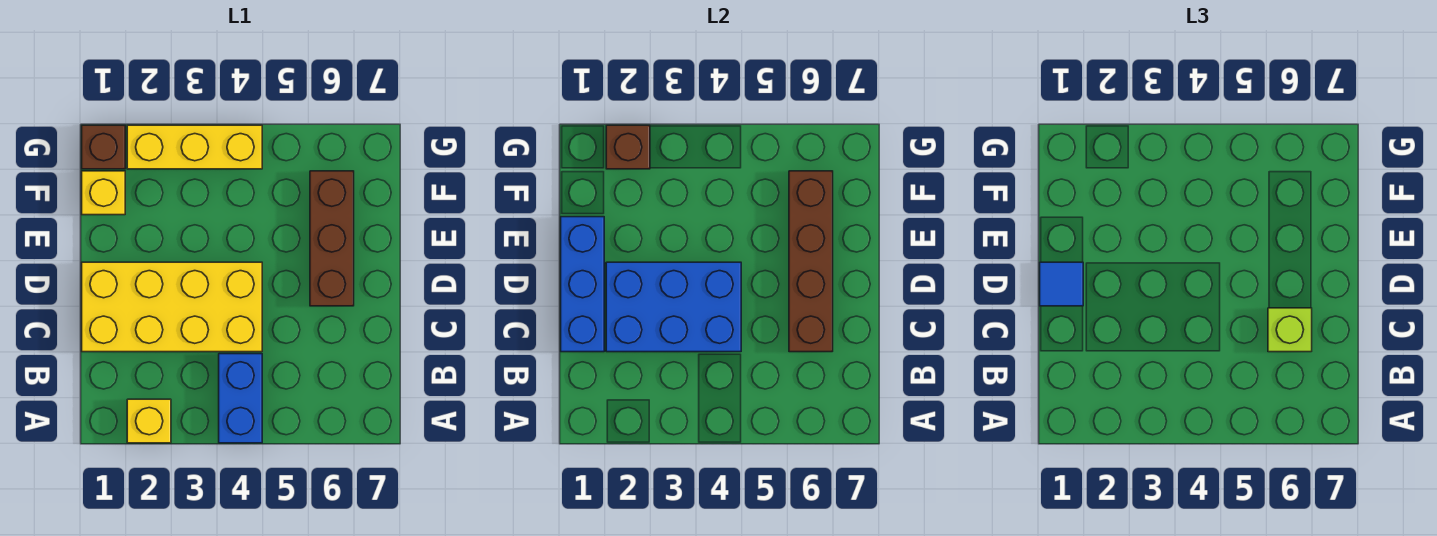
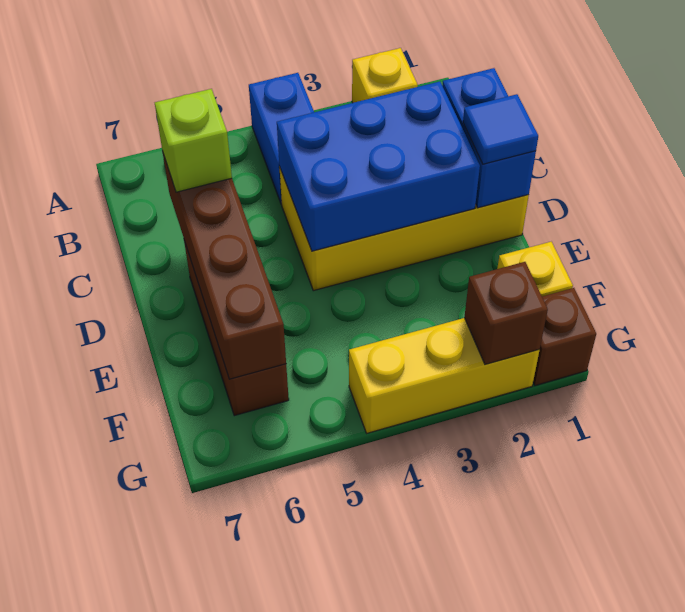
blue 1x3 brick [561,217,604,352] -> blue 1x2 brick [442,68,536,208]

